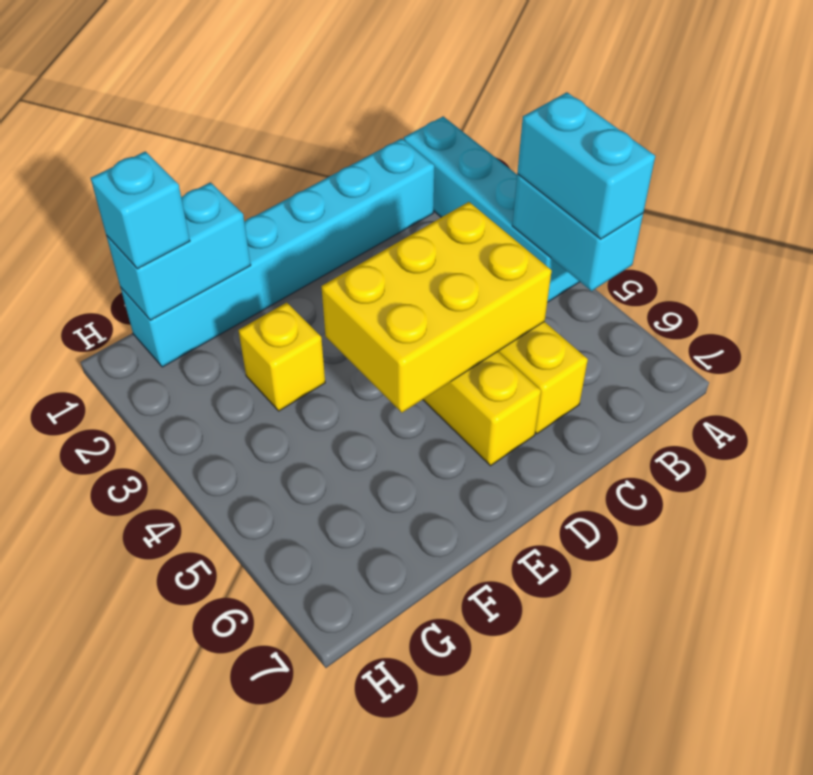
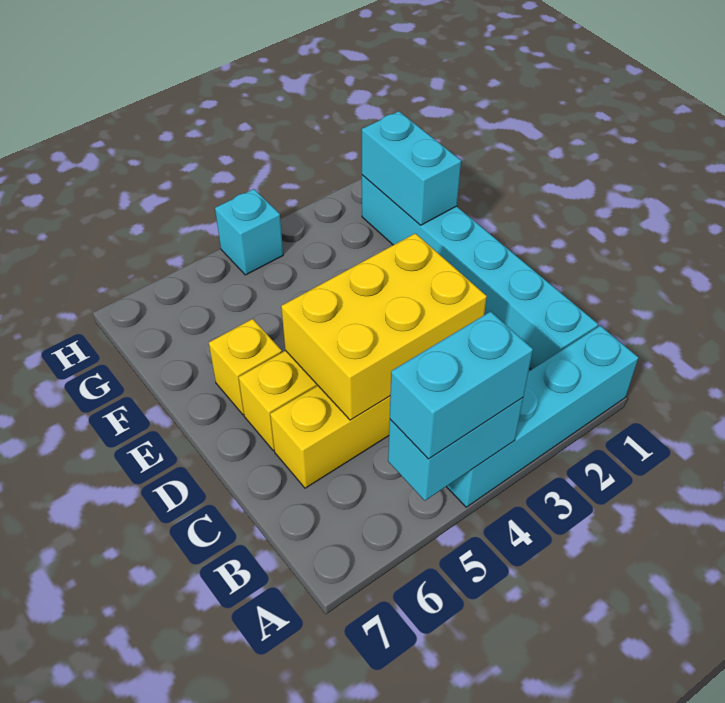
yellow 2x3 brick [321,202,552,413] -> yellow 2x3 brick turned to [281,233,487,420]
yellow 1x1 brick [239,303,325,411] -> yellow 1x1 brick moved to [209,319,282,415]
cyan 1x1 brick [91,151,190,269] -> cyan 1x1 brick moved to [215,189,283,275]

